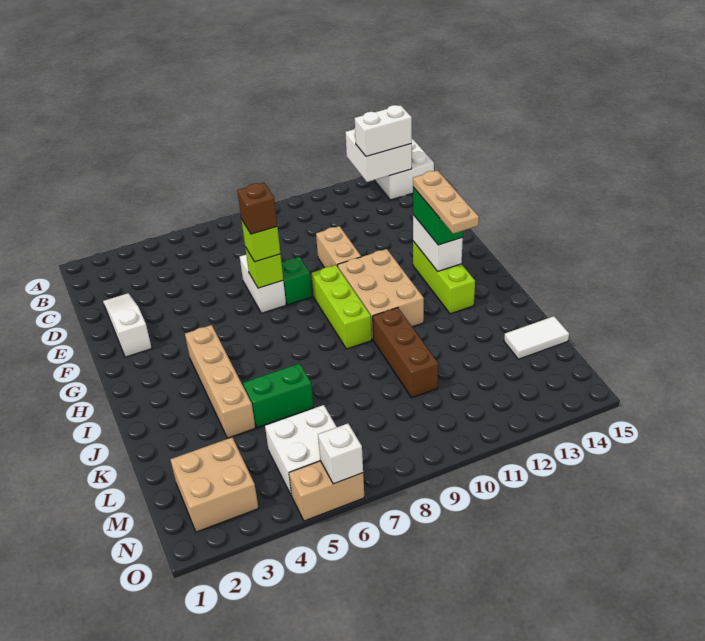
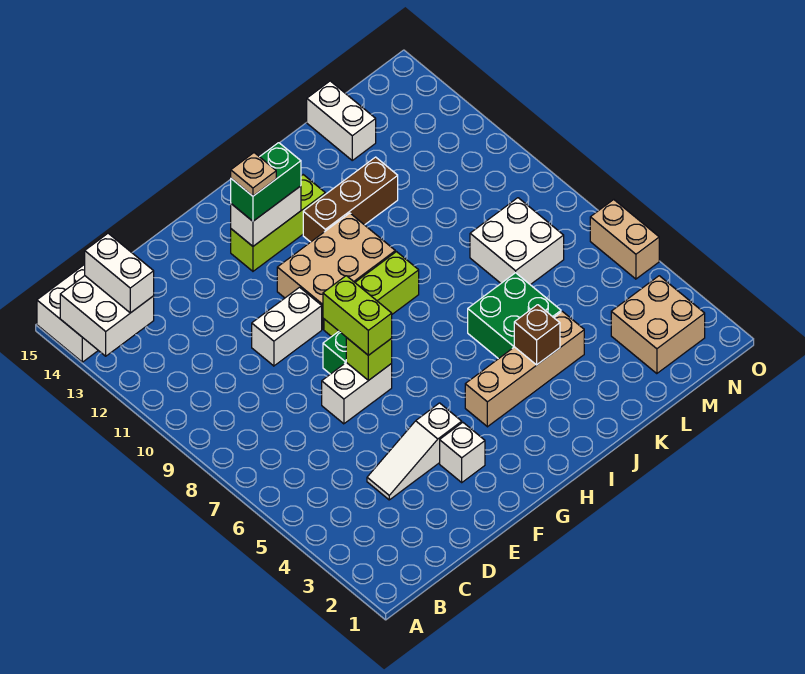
white 1x3 slope [103,293,152,357] -> white 1x3 slope moved to [367,403,462,500]
tan 1x2 brick [316,226,361,268] -> white 1x2 brick [252,287,322,366]
lime 1x1 brick [241,219,280,262] -> lime 1x2 brick [323,276,392,355]
brown 1x1 brick [237,183,277,234] -> brown 1x1 brick moved to [514,305,560,365]
tan 1x3 plate [413,170,479,234] -> tan 1x1 plate [231,153,276,196]
brown 1x3 brick [373,308,438,398] -> brown 1x3 brick moved to [303,157,398,242]
green 1x2 brick [243,363,313,428] -> green 2x2 brick [468,273,561,359]
white 1x2 tile [504,316,569,359] -> white 1x2 brick [307,81,376,160]
white 2x2 brick [265,405,336,496] -> white 2x2 brick moved to [470,198,564,285]
white 1x1 brick [318,423,363,484] -> white 1x1 brick moved to [440,422,485,482]

